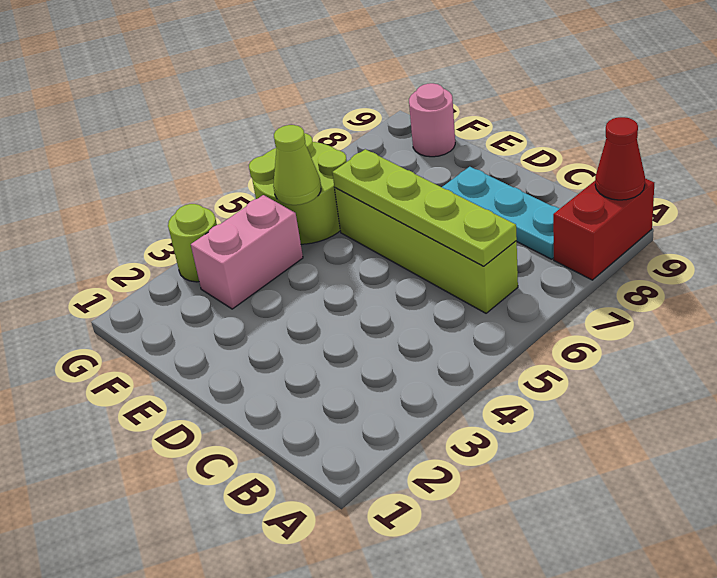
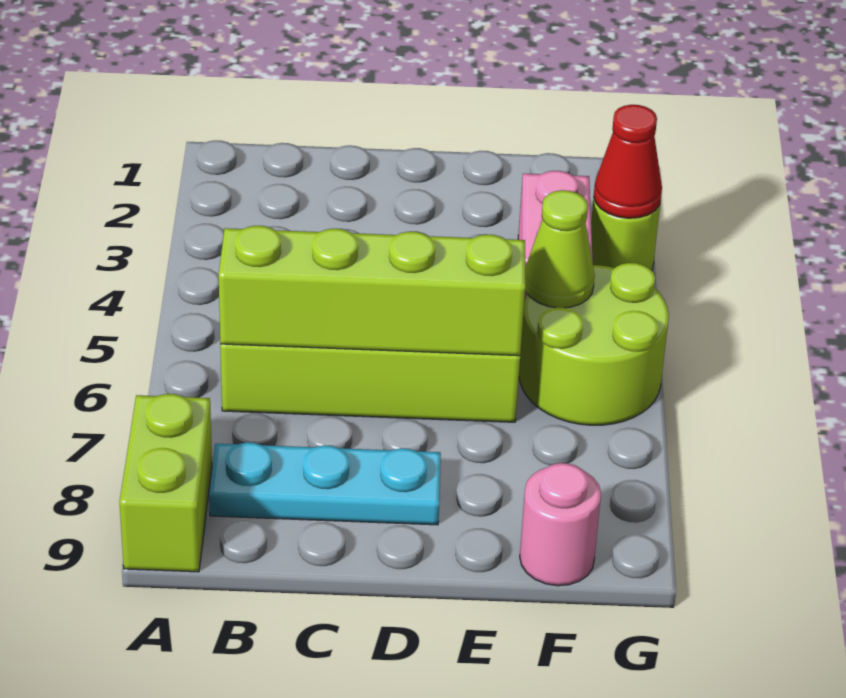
red 1x2 brick [553,178,654,280] -> lime 1x2 brick [120,394,212,572]
red 1x1 cone [595,117,645,200] -> red 1x1 cone moved to [594,105,662,218]
lime 1x4 plate [332,149,517,266] -> lime 1x4 brick [219,226,525,356]

